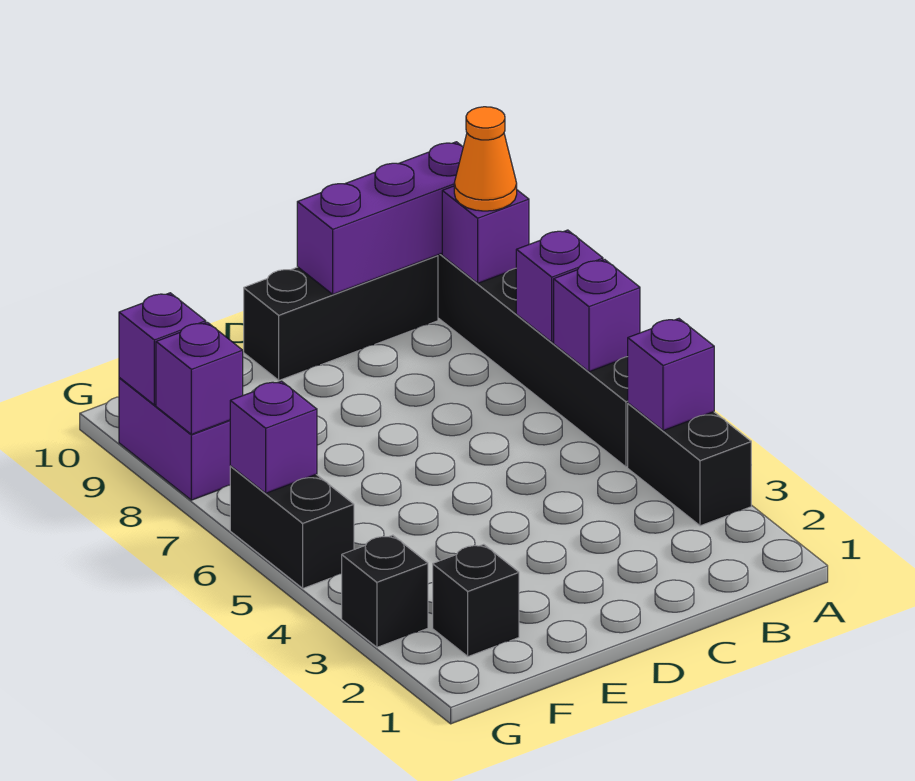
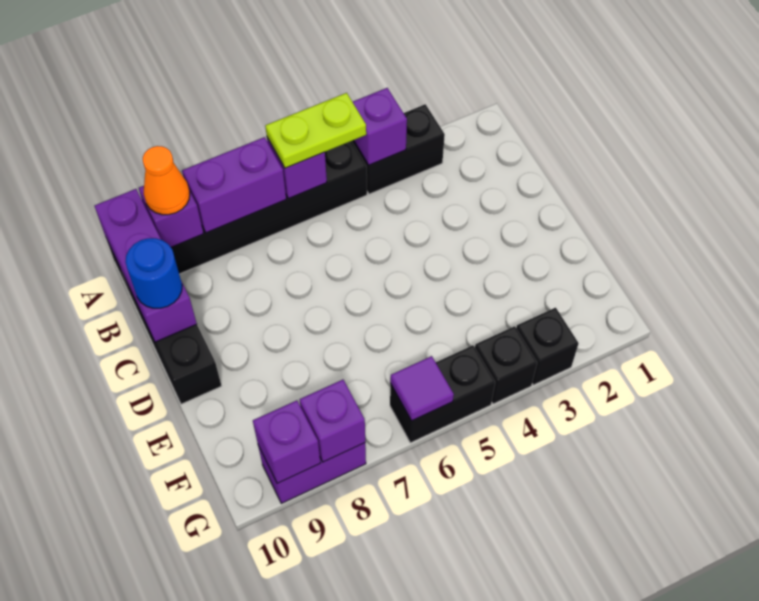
none -> lime 1x2 plate [265,93,366,168]
purple 1x1 brick [516,230,603,342] -> purple 1x2 brick [182,137,286,233]
none -> blue 1x1 round brick [125,238,182,308]
black 1x1 brick [433,544,519,656] -> black 1x1 brick moved to [475,326,537,404]
purple 1x1 brick [230,381,317,493] -> purple 1x1 tile [390,356,454,421]

